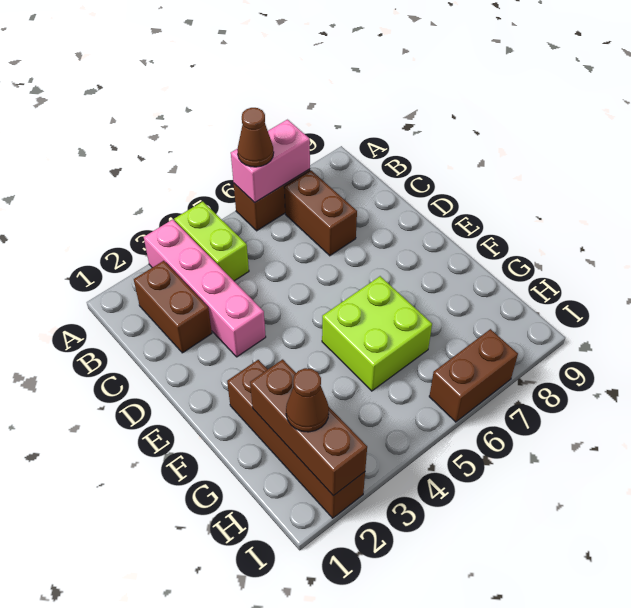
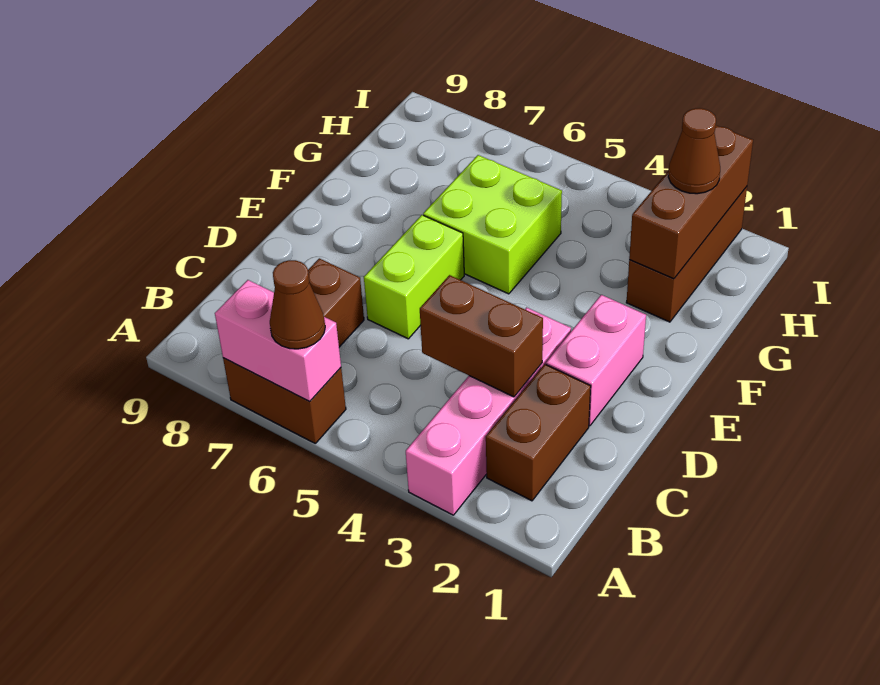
lime 1x2 brick [174,202,249,281] -> lime 1x2 brick moved to [364,215,464,339]
none -> pink 1x2 brick [546,295,646,426]
brown 1x4 brick [227,360,365,518] -> brown 1x3 brick [626,187,747,322]
brown 1x2 brick [429,329,518,422] -> brown 1x2 brick moved to [420,275,543,397]

